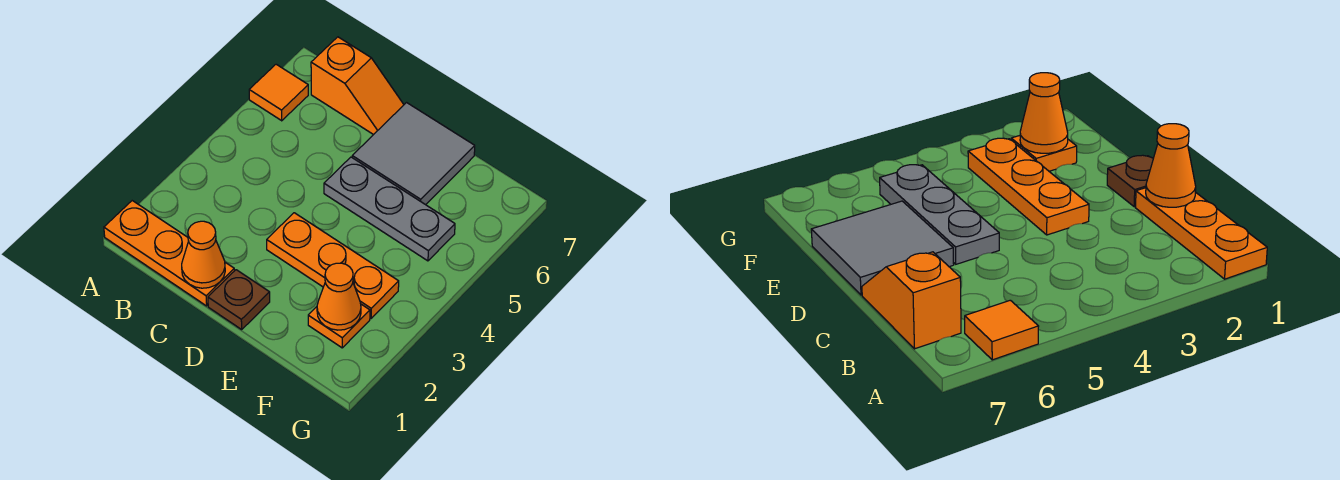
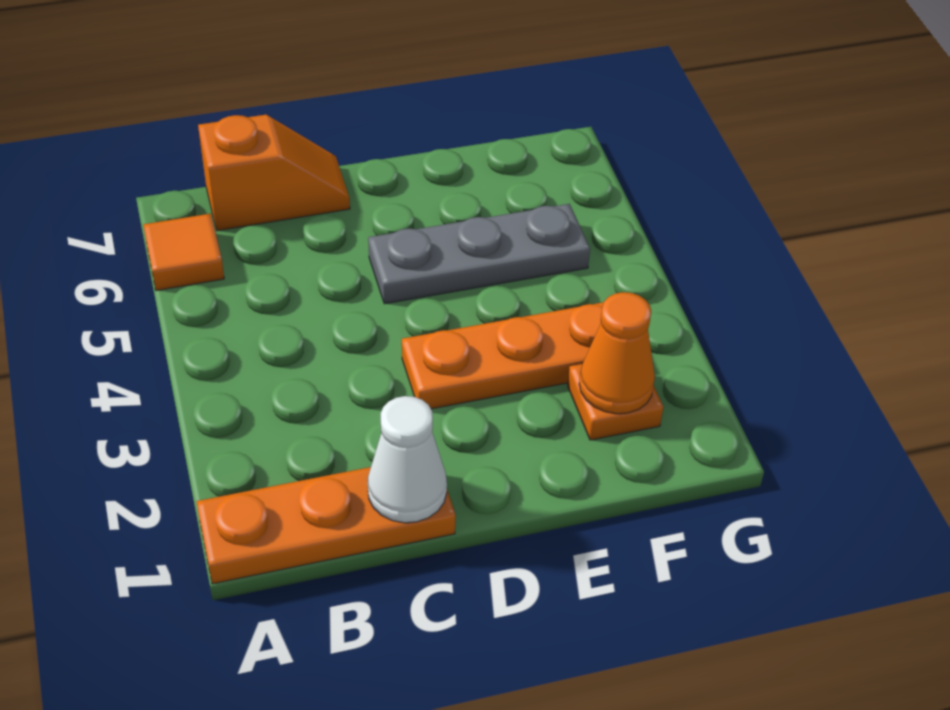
orange 1x1 cone [182,221,225,288] -> white 1x1 cone [368,396,447,523]
brown 1x1 plate [208,270,270,329] -> none
grey 2x2 tile [352,103,475,205] -> none

